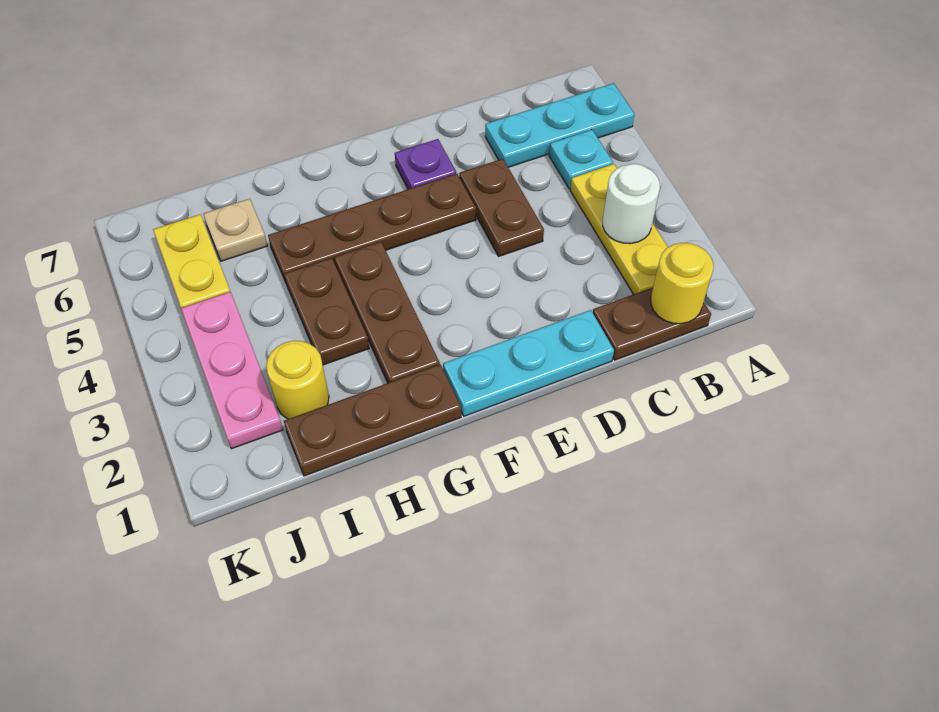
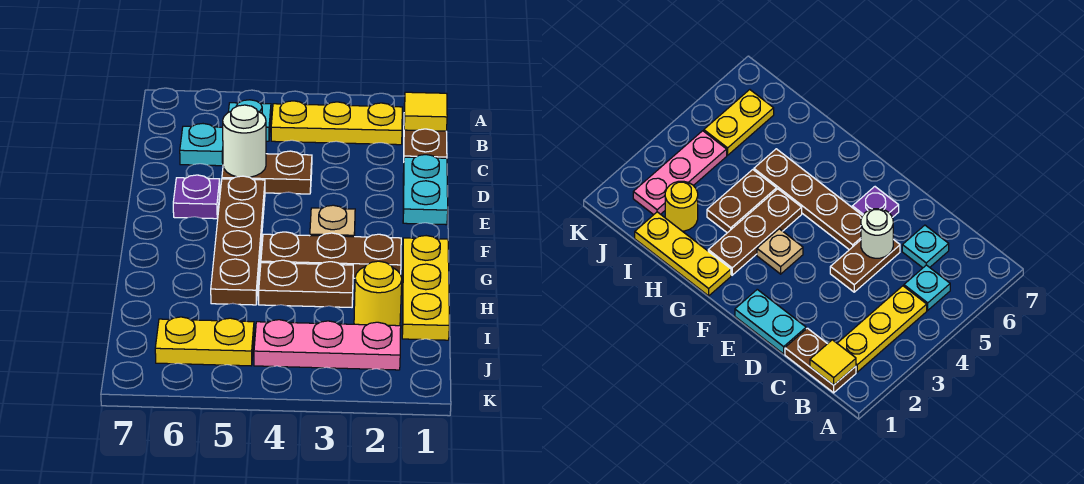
cyan 1x3 plate [485,83,635,167] -> cyan 1x1 plate [180,124,223,166]
yellow 1x1 round brick [651,243,713,324] -> yellow 1x1 tile [404,92,447,131]
white 1x1 round brick [603,164,660,244] -> white 1x1 round brick moved to [223,105,266,177]
cyan 1x3 plate [443,310,614,416] -> cyan 1x2 plate [403,155,448,225]
brown 1x3 plate [284,364,461,476] -> yellow 1x3 plate [402,236,449,340]
tan 1x1 plate [203,199,267,261] -> tan 1x1 plate moved to [310,205,355,237]

